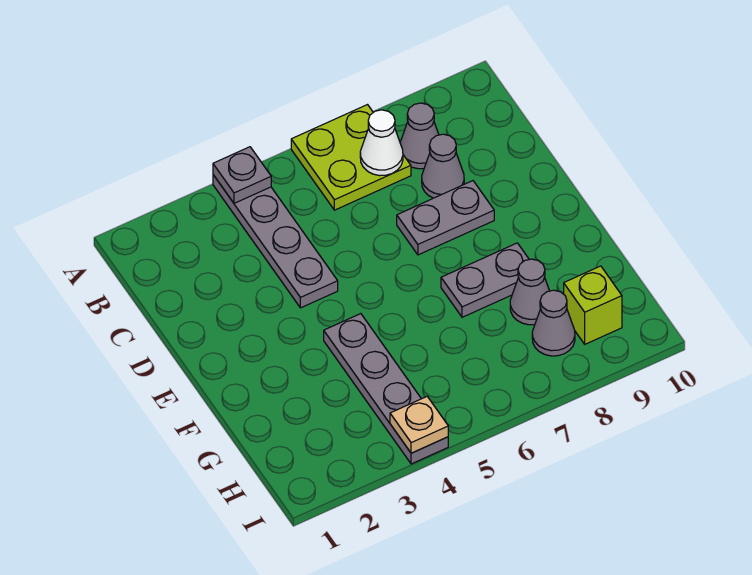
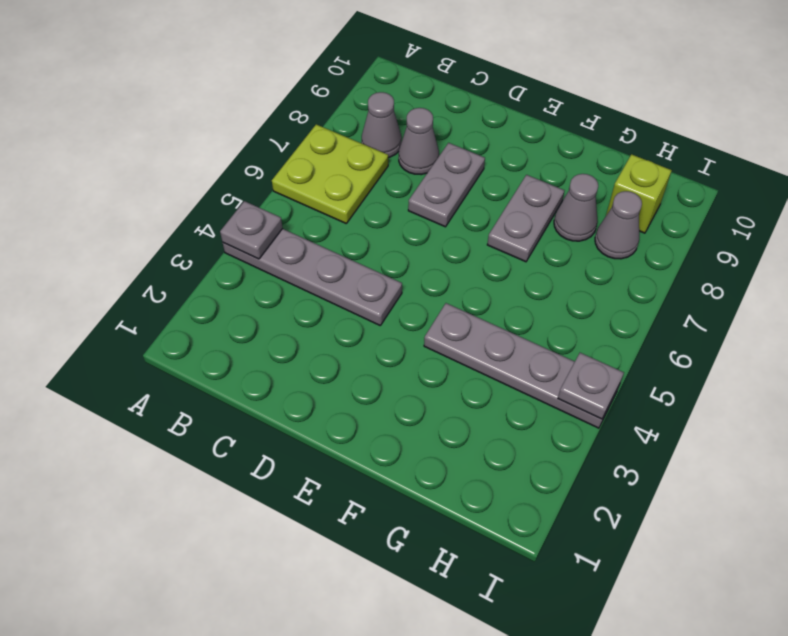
white 1x1 cone [360,110,403,176] -> none
tan 1x1 plate [390,397,448,453] -> grey 1x1 plate [558,353,624,419]

